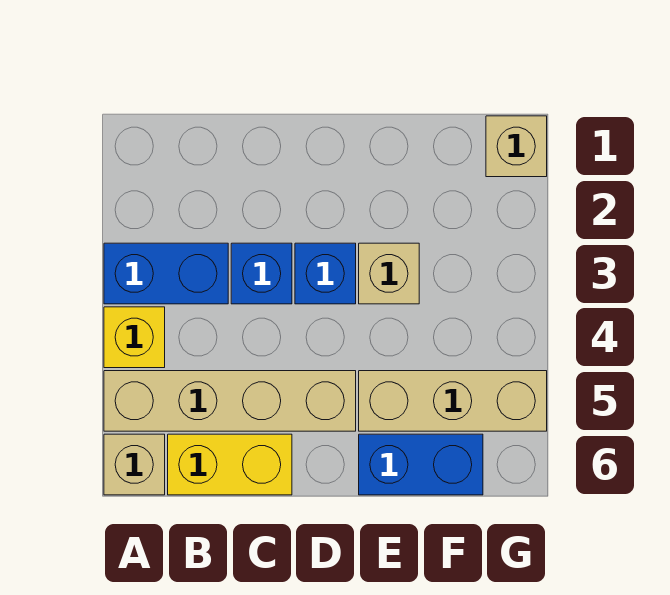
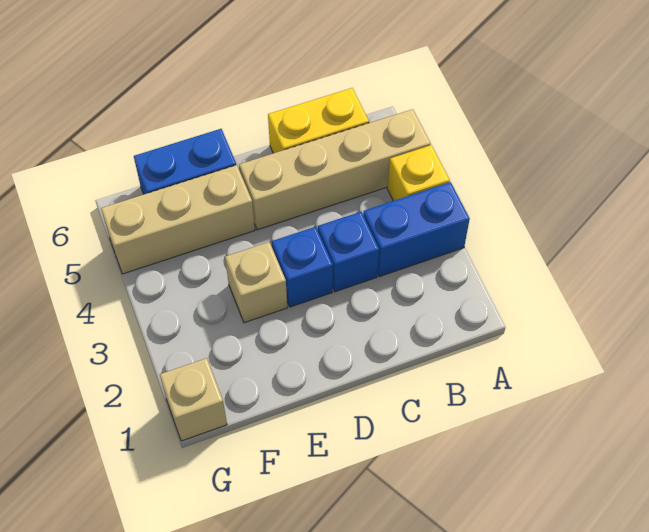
tan 1x1 brick [104,434,165,495] -> none

